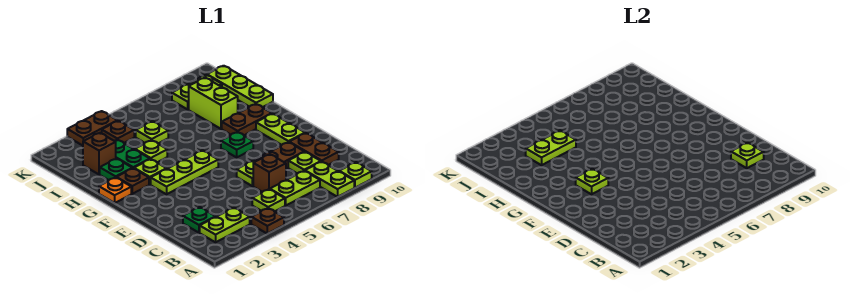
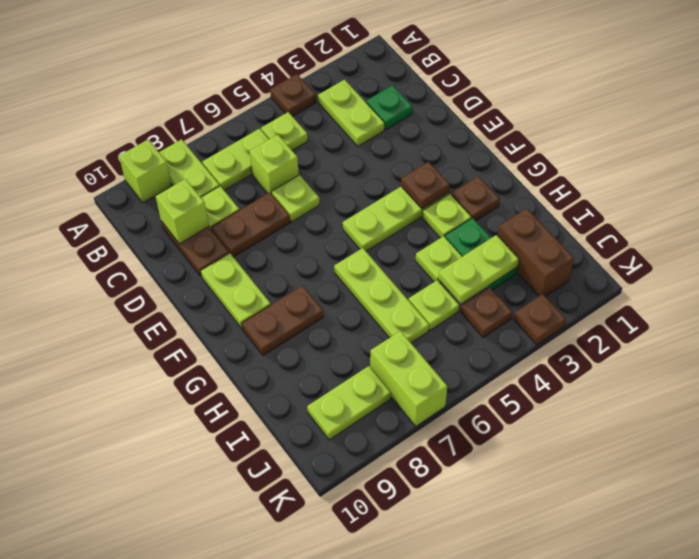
lime 1x1 plate [339,162,372,188] -> lime 1x1 brick [119,140,171,203]
lime 1x2 plate [200,208,250,242] -> lime 1x2 plate turned to [318,80,385,146]
brown 1x1 brick [253,154,286,192] -> lime 1x1 brick [250,135,299,194]
lime 1x1 plate [731,143,764,168] -> lime 1x1 brick [156,179,209,244]
lime 1x1 plate [576,169,608,194] -> brown 1x1 plate [401,162,450,209]
green 1x1 plate [221,132,253,157] -> none
orange 1x1 plate [99,177,131,203] -> none
green 1x1 plate [100,159,132,180] -> none
lime 1x2 brick [189,78,238,129] -> lime 1x2 brick moved to [370,331,447,426]
lime 1x3 plate [207,66,273,107] -> lime 1x3 plate moved to [334,248,429,343]
brown 1x1 brick [83,133,116,174] -> brown 1x2 brick [498,208,574,296]
brown 1x2 plate [67,111,118,146] -> brown 1x1 plate [514,294,566,345]

